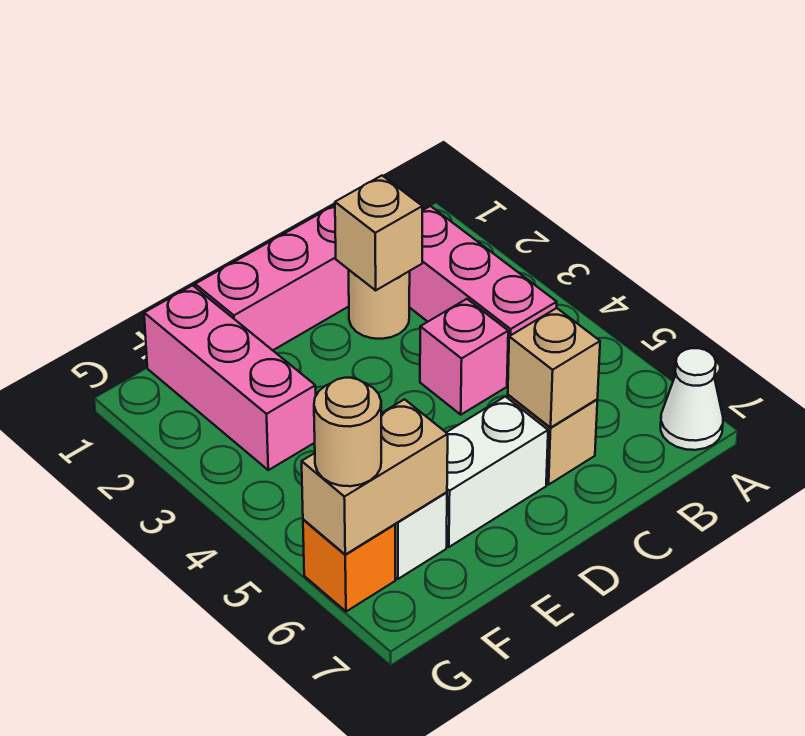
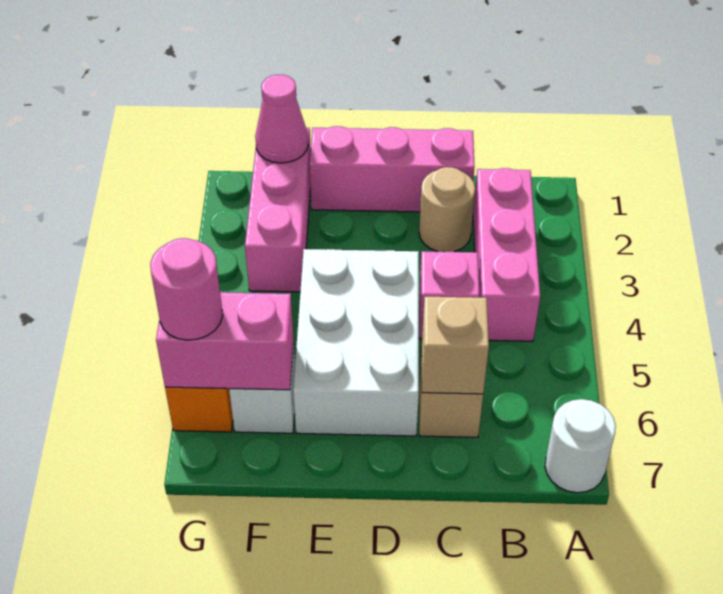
white 1x1 cone [661,348,723,450] -> white 1x1 round brick [545,399,616,493]
tan 1x1 brick [335,176,423,290] -> none
white 1x2 brick [446,397,548,547] -> white 2x3 brick [293,249,419,436]
none -> pink 1x1 cone [255,75,308,163]
tan 1x2 brick [302,399,448,554] -> pink 1x2 brick [156,292,294,390]
tan 1x1 round brick [314,378,381,486] -> pink 1x1 round brick [150,238,223,340]

